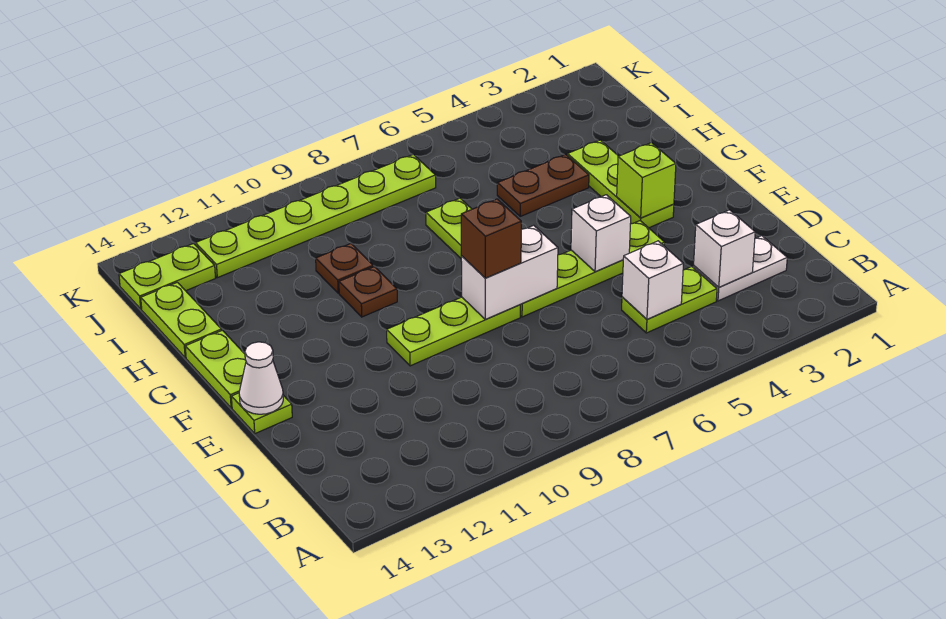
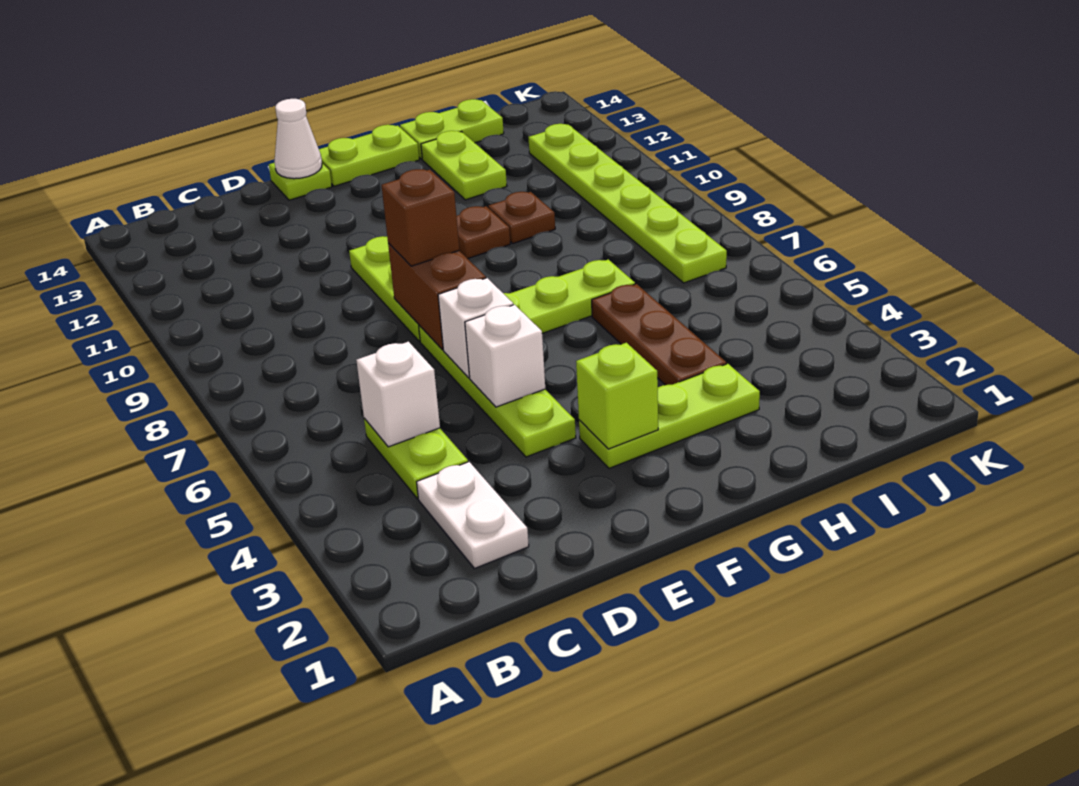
white 1x1 brick [694,210,755,287] -> white 1x1 brick moved to [438,278,513,378]
white 1x2 brick [461,225,558,320] -> brown 1x2 brick [388,243,486,350]
brown 1x2 plate [497,154,589,216] -> brown 1x3 plate [592,284,726,385]
lime 1x2 plate [119,244,215,309] -> lime 1x2 plate moved to [421,131,507,200]

